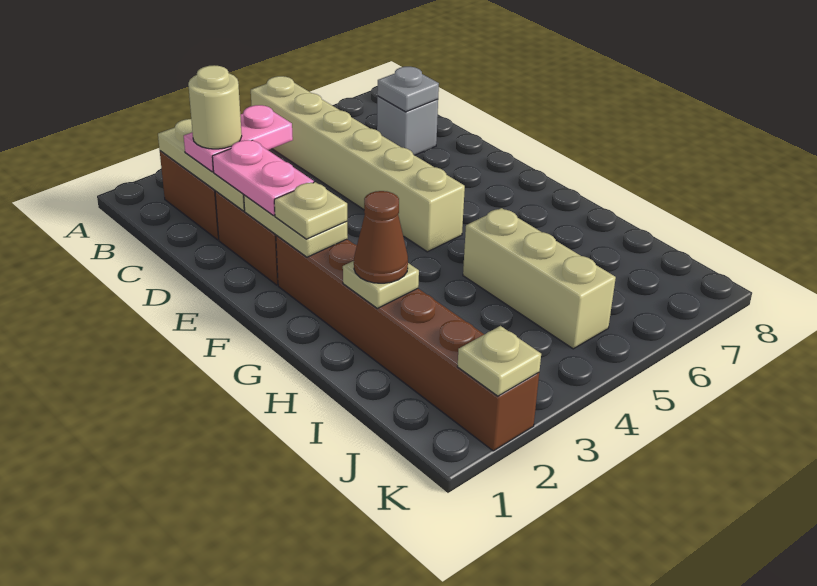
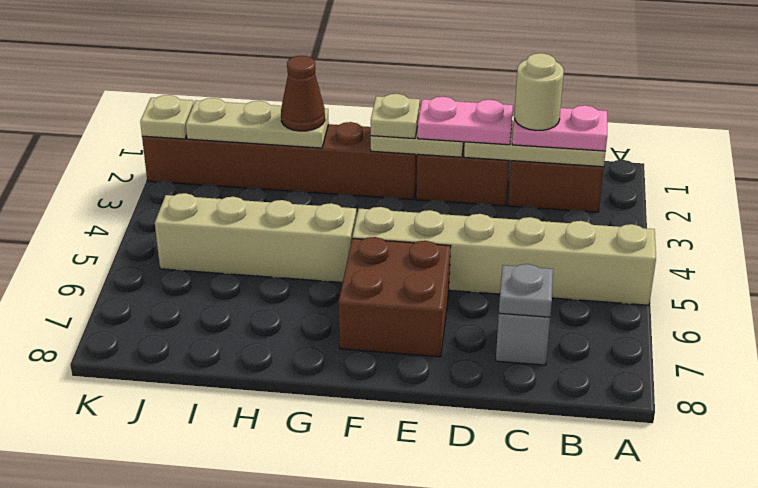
pink 1x2 plate [184,105,293,172] -> pink 1x2 plate turned to [512,105,607,151]
none -> brown 2x2 brick [339,237,451,357]
tan 1x1 plate [343,261,419,308] -> tan 1x3 plate [186,98,329,148]
tan 1x3 brick [463,208,616,349] -> tan 1x4 brick [155,193,356,282]

